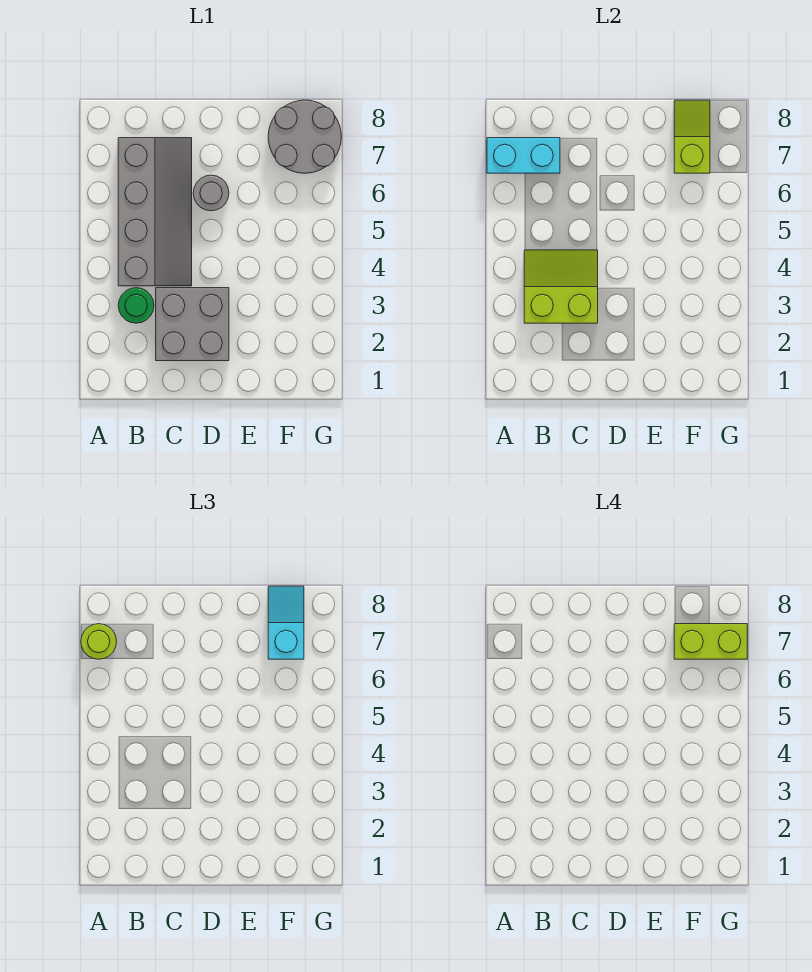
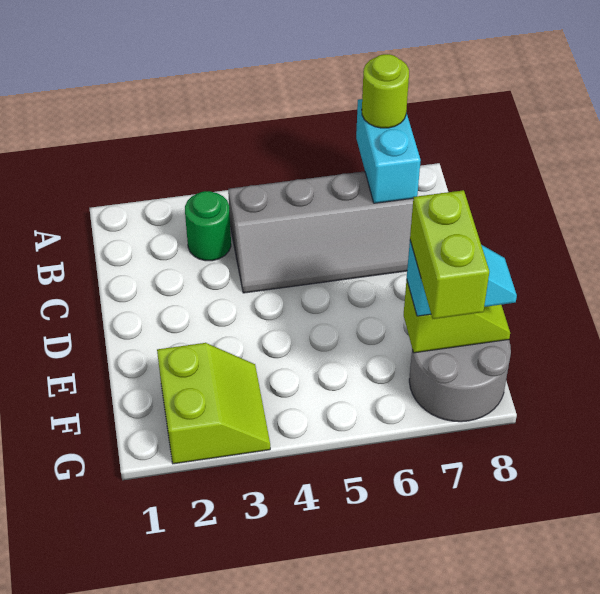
lime 2x2 slope [524,250,598,323] -> lime 2x2 slope moved to [157,343,270,464]
grey 2x2 brick [156,288,229,361] -> none
grey 1x1 round brick [193,175,229,211] -> none

